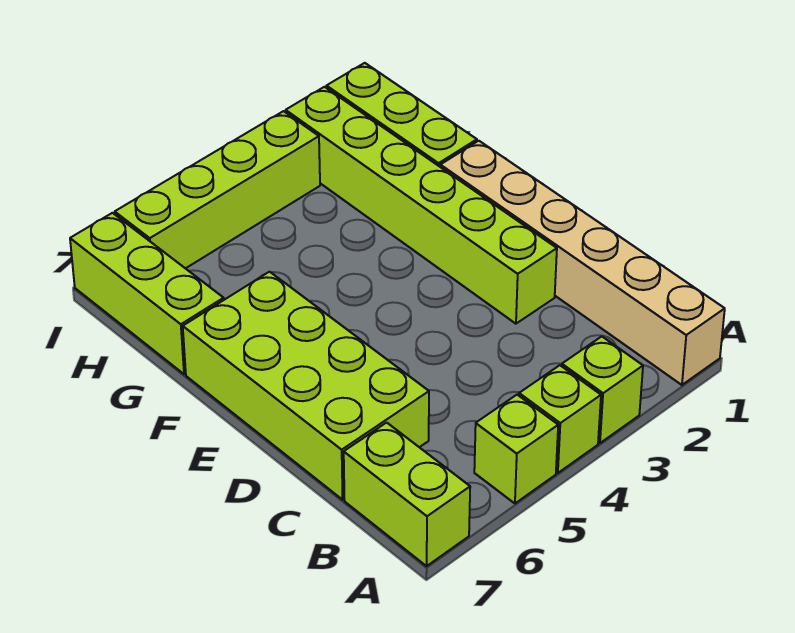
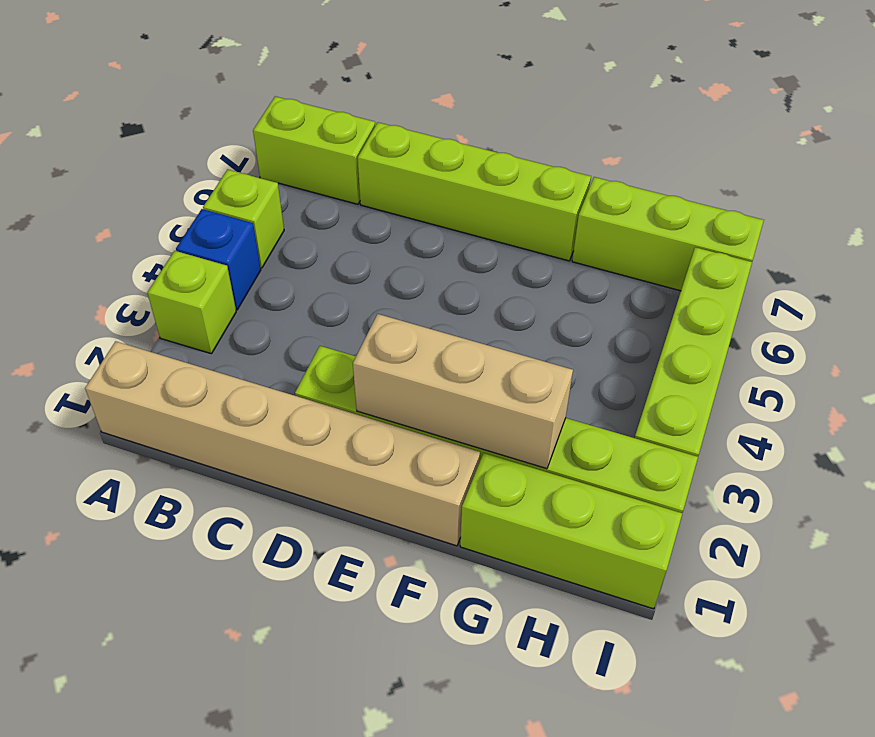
lime 1x1 brick [519,365,601,473] -> blue 1x1 brick [176,209,261,310]
lime 2x4 brick [183,272,429,500] -> lime 1x4 brick [358,122,591,261]
none -> tan 1x3 brick [353,314,573,469]

